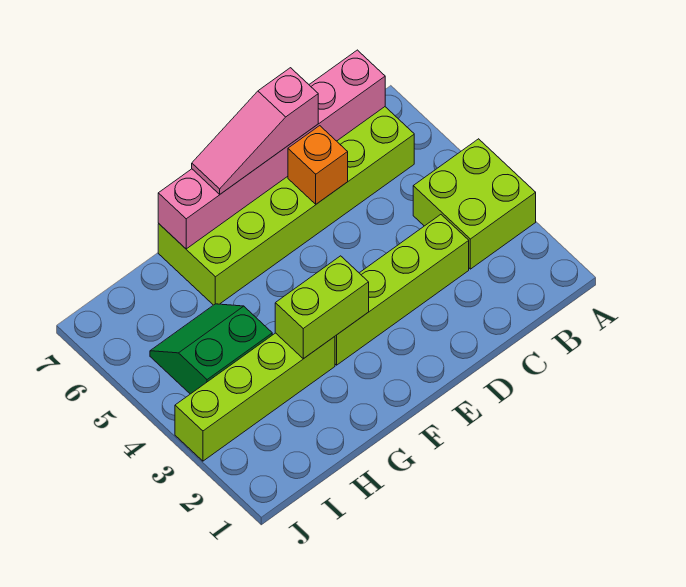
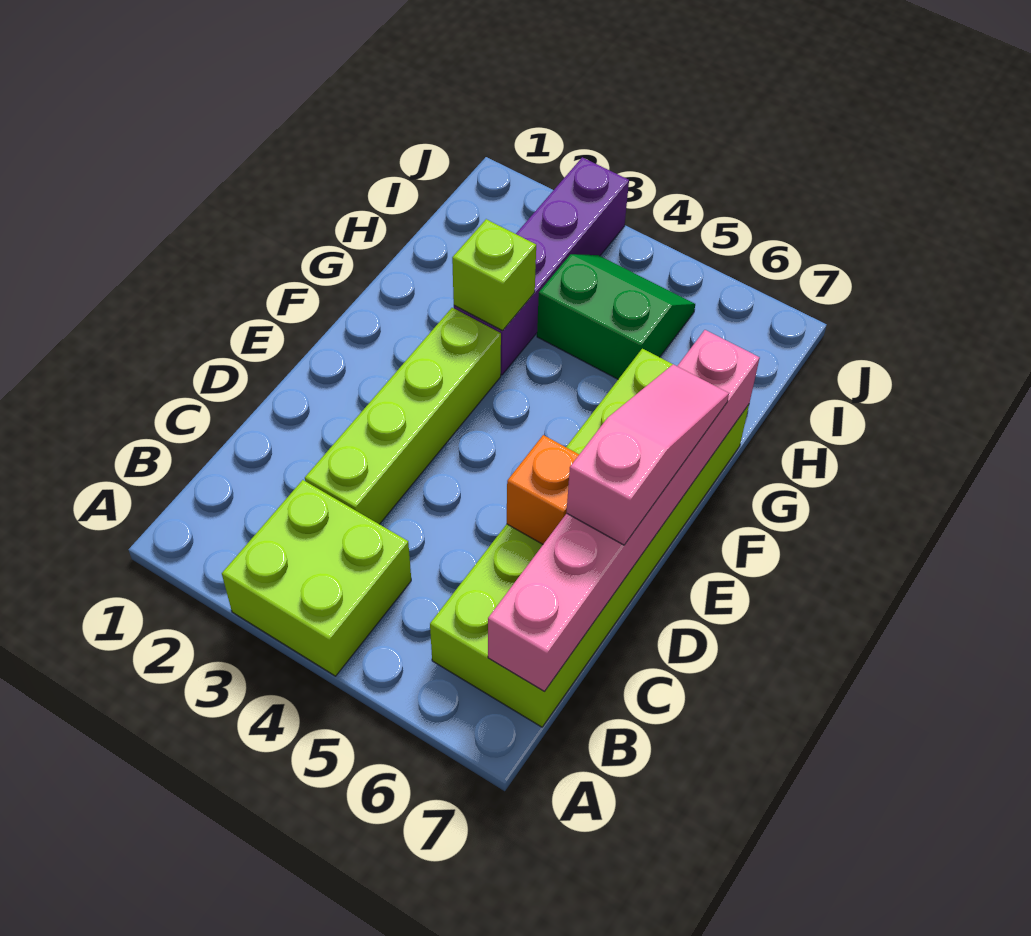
lime 1x2 brick [275,256,369,359] -> lime 1x1 brick [452,219,536,331]
lime 1x4 brick [175,333,335,461] -> purple 1x4 brick [454,157,629,375]
green 2x2 slope [150,304,272,394] -> green 2x2 slope turned to [537,254,695,379]

